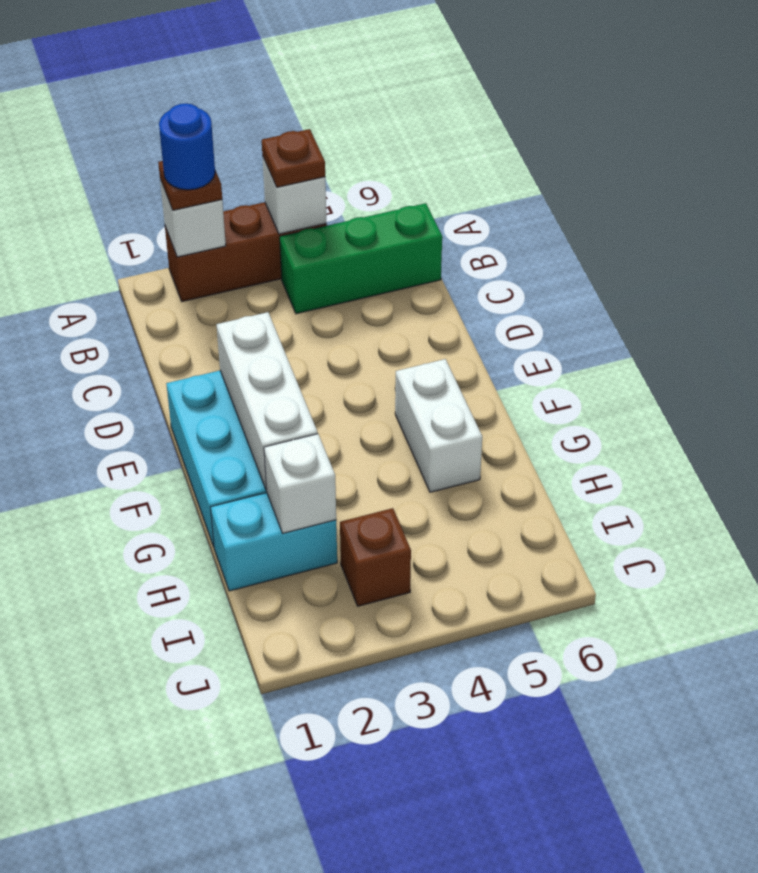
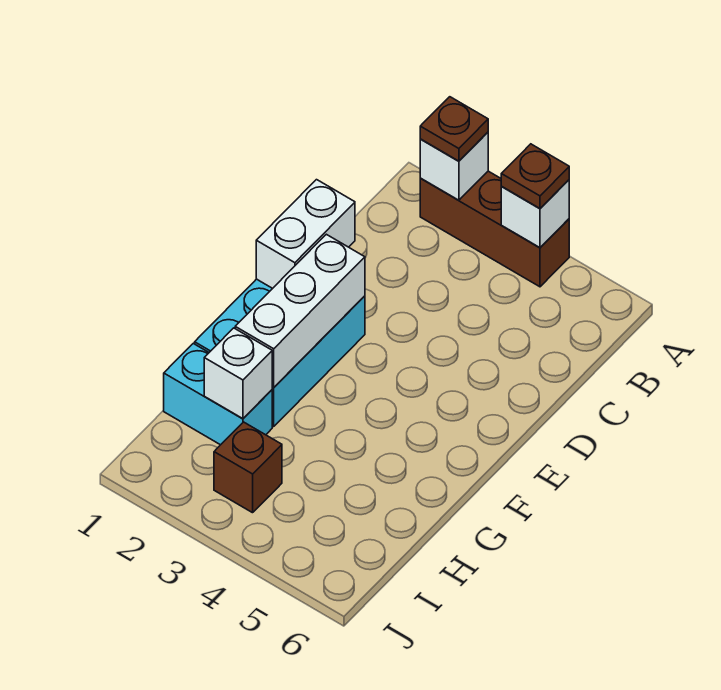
blue 1x1 round brick [159,103,215,190] -> none
green 1x3 brick [280,203,442,314] -> none
white 1x2 brick [395,359,482,492] -> white 1x2 brick moved to [256,180,355,288]

